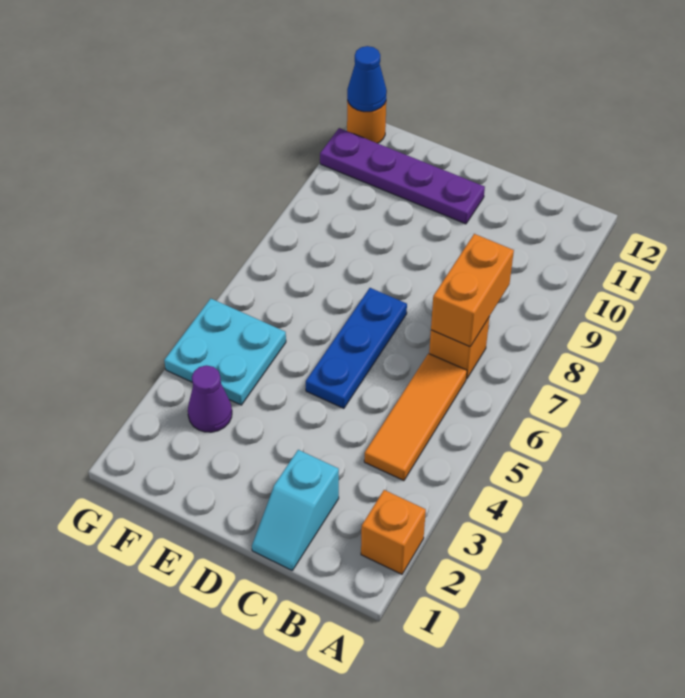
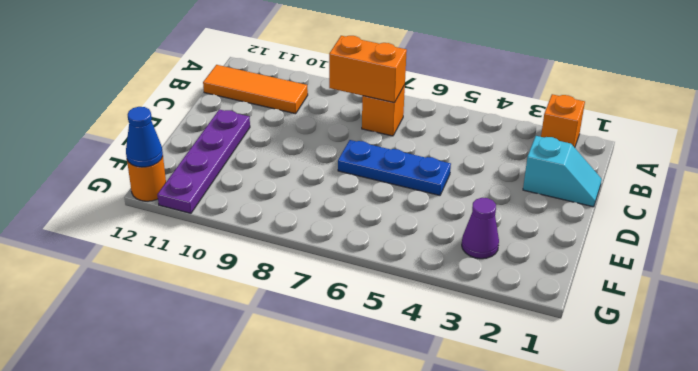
orange 1x3 tile [364,354,467,481] -> orange 1x3 tile moved to [203,65,308,114]
cyan 2x2 plate [164,299,286,405] -> none

